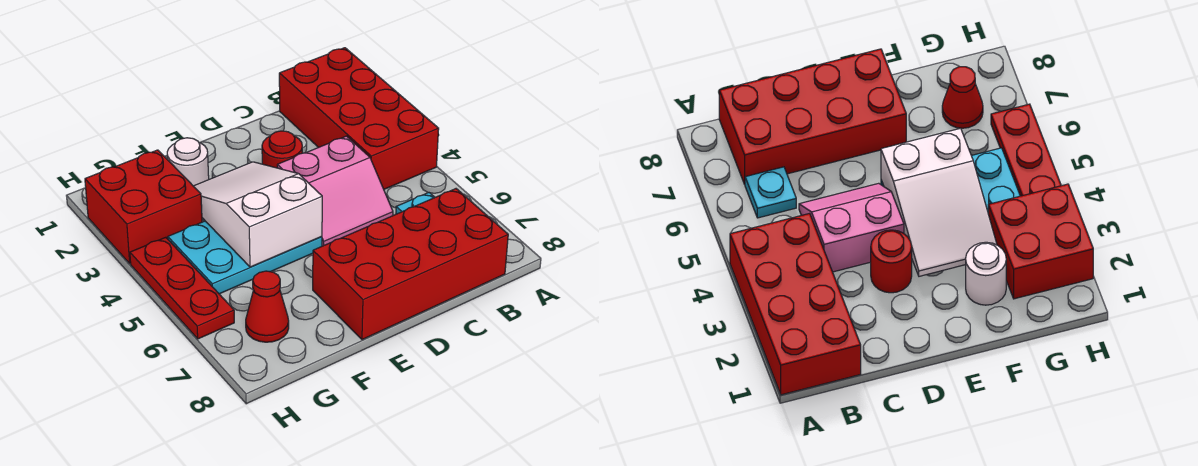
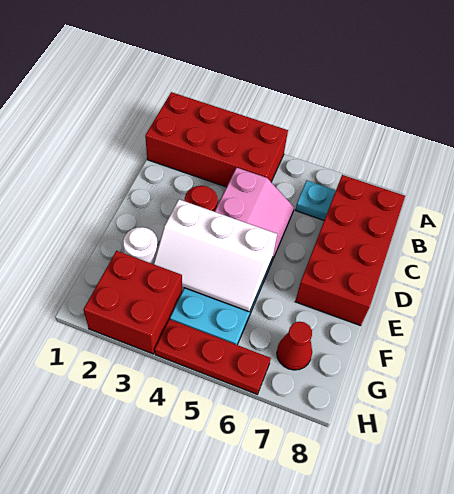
white 2x3 slope [194,162,322,267] -> white 2x3 slope turned to [154,199,277,312]

